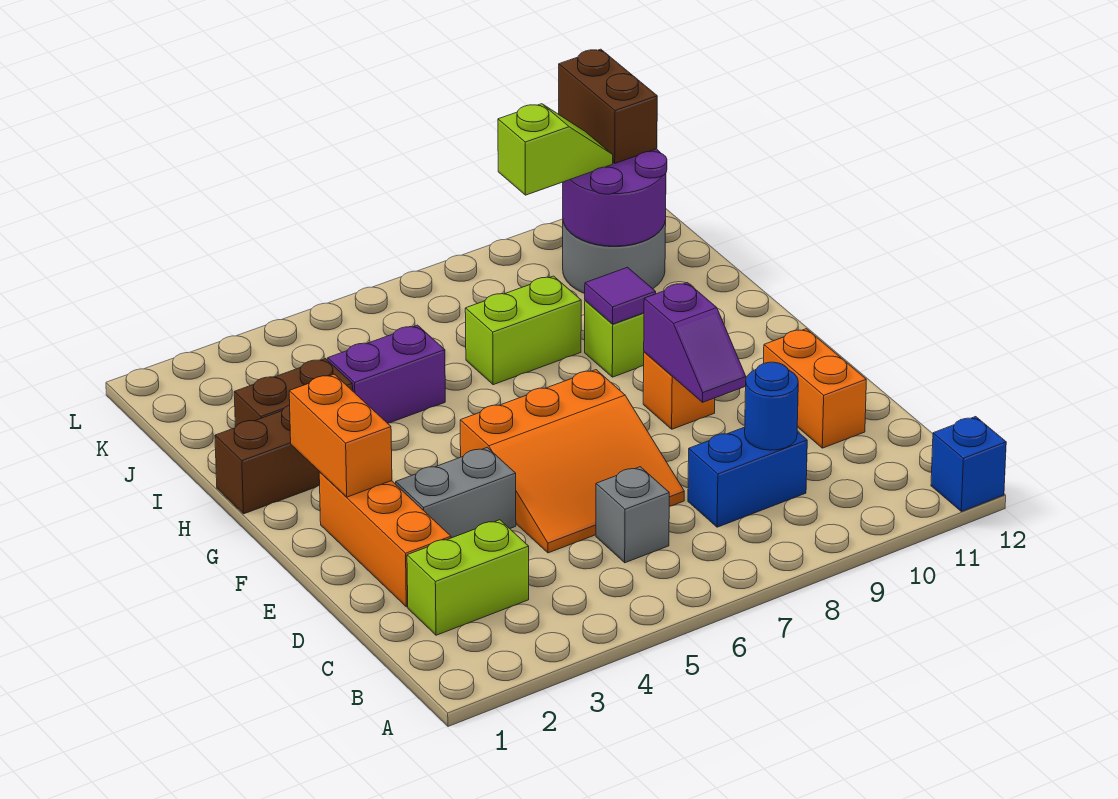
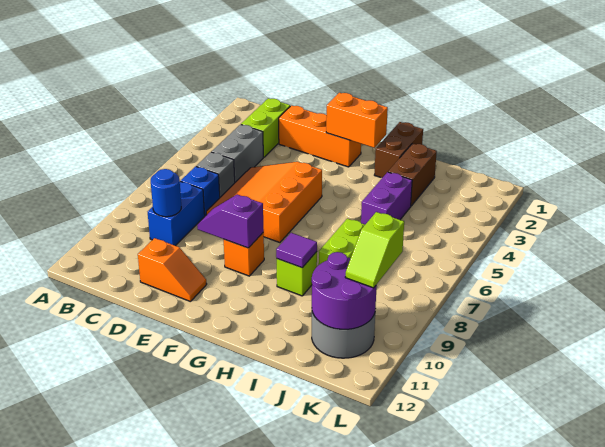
blue 1x1 brick [931,417,1006,511] -> blue 1x1 brick moved to [181,166,220,215]
orange 1x2 brick [763,329,866,448] -> orange 1x2 slope [138,238,207,302]
grey 1x2 brick [396,447,516,538] -> grey 1x2 brick moved to [212,124,263,182]
brown 1x2 brick [559,49,657,163] -> none

